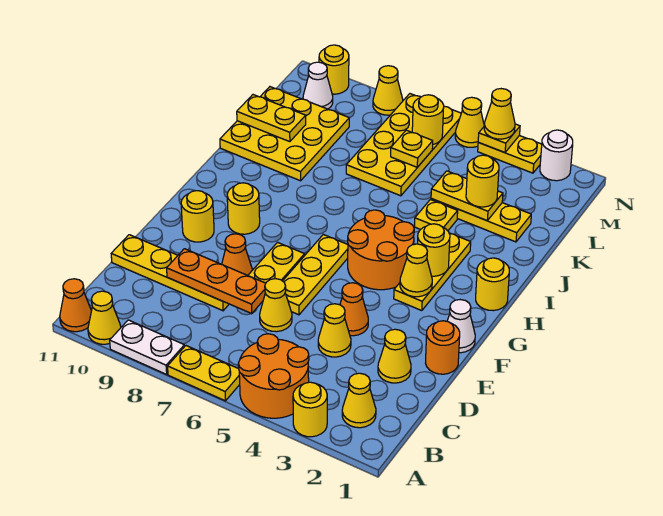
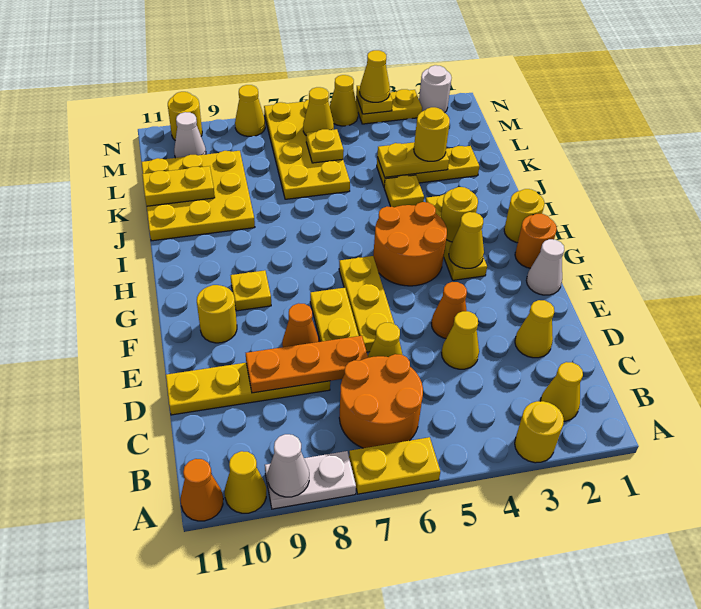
orange 2x2 round brick [238,334,309,418] -> orange 2x2 round brick moved to [339,354,423,448]
none -> white 1x1 cone [268,434,309,497]
orange 1x1 round brick [426,321,460,374] -> orange 1x1 round brick moved to [515,214,557,268]
yellow 1x1 round brick [227,183,260,234] -> yellow 1x1 plate [230,270,271,311]
yellow 1x1 round brick [412,95,444,144] -> yellow 1x1 cone [303,87,334,135]

